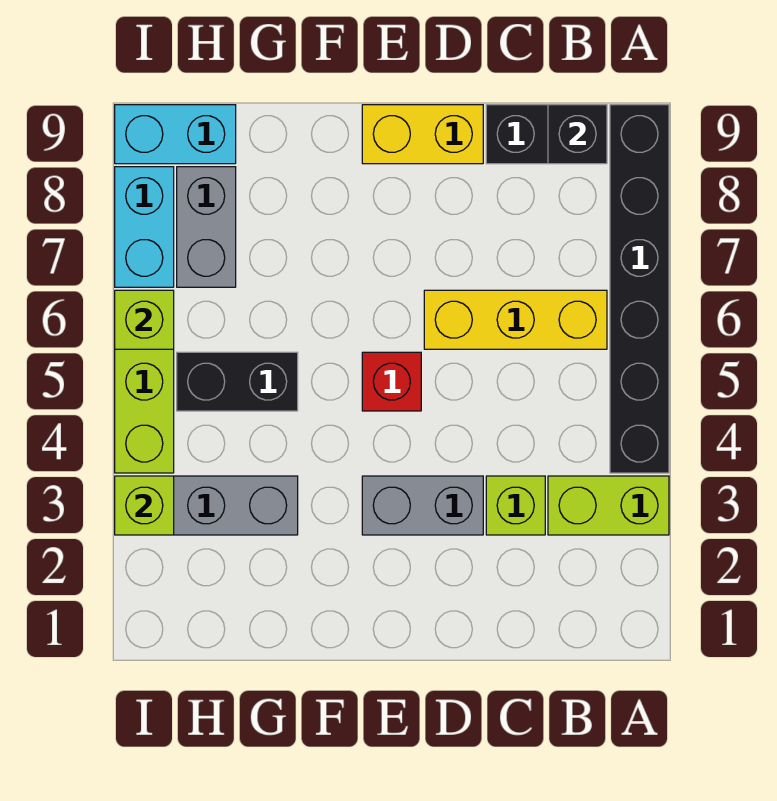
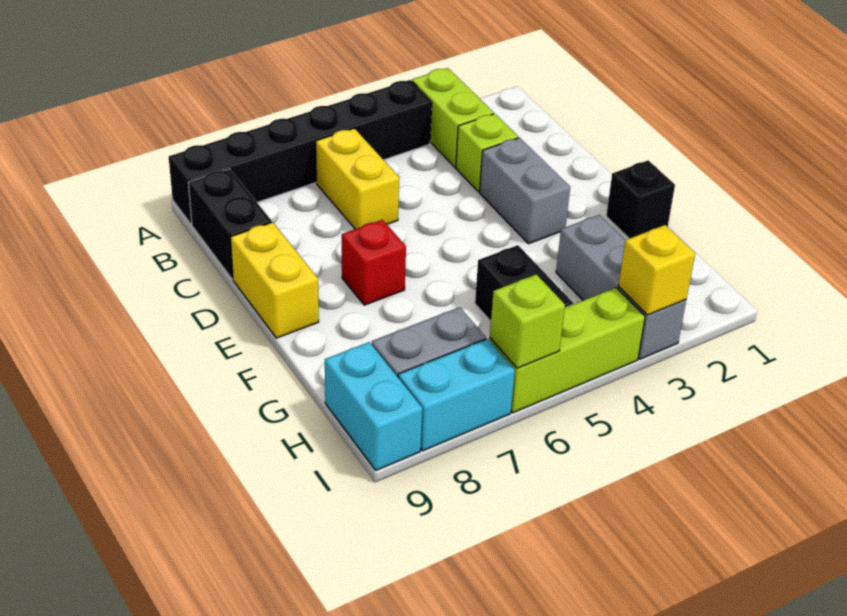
yellow 1x3 brick [424,290,607,349] -> yellow 1x2 brick [316,128,399,229]
black 1x1 brick [548,105,607,164] -> black 1x1 brick moved to [606,160,675,239]
red 1x1 brick [362,352,421,411] -> red 1x1 brick moved to [342,220,406,305]
lime 1x1 brick [115,476,174,535] -> yellow 1x1 brick [618,225,695,315]

